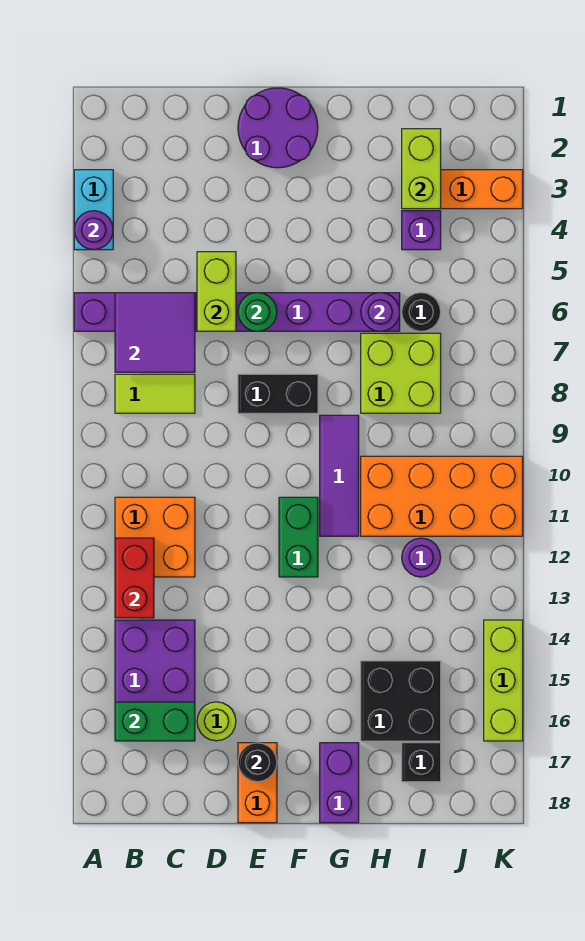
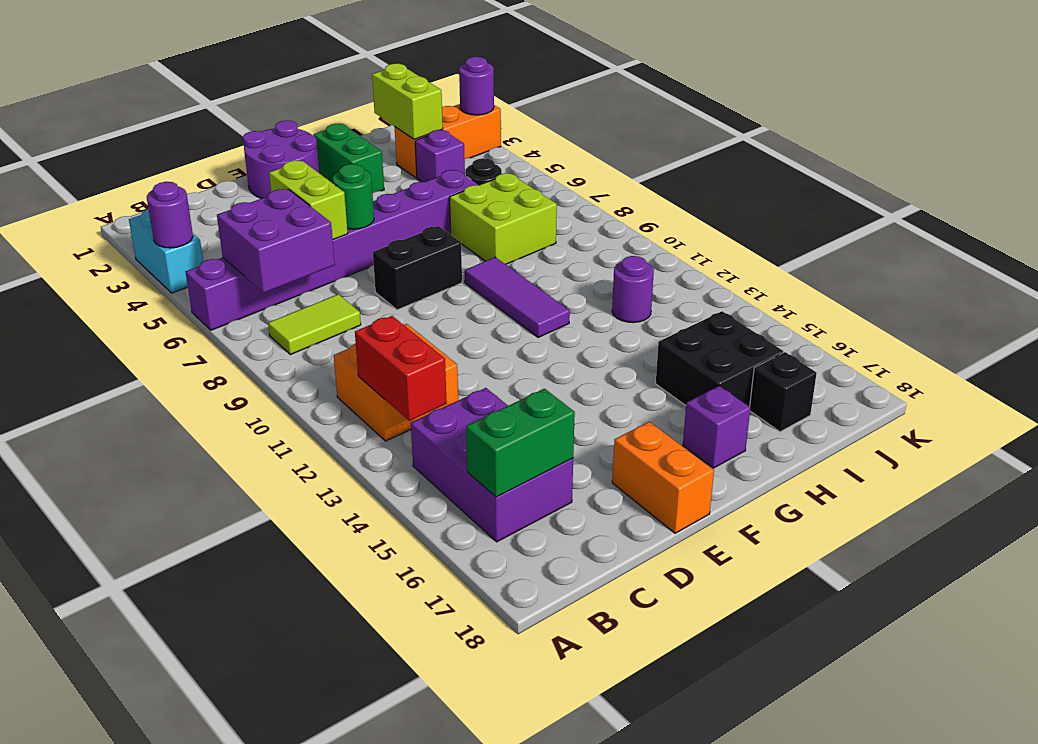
purple 2x2 tile [115,293,195,372] -> purple 2x2 brick [217,189,335,293]
lime 1x1 round brick [197,702,236,741] -> none
black 1x1 round brick [238,743,277,782] -> none
green 1x2 brick [279,497,318,577] -> green 1x2 brick moved to [313,124,384,193]
purple 1x2 brick [320,743,359,823] -> purple 1x1 brick [683,386,750,468]
purple 1x1 round brick [361,293,400,331] -> purple 1x1 round brick moved to [459,57,494,115]
orange 2x4 brick [361,456,523,536] -> none
lime 1x3 brick [484,620,523,741] -> none

